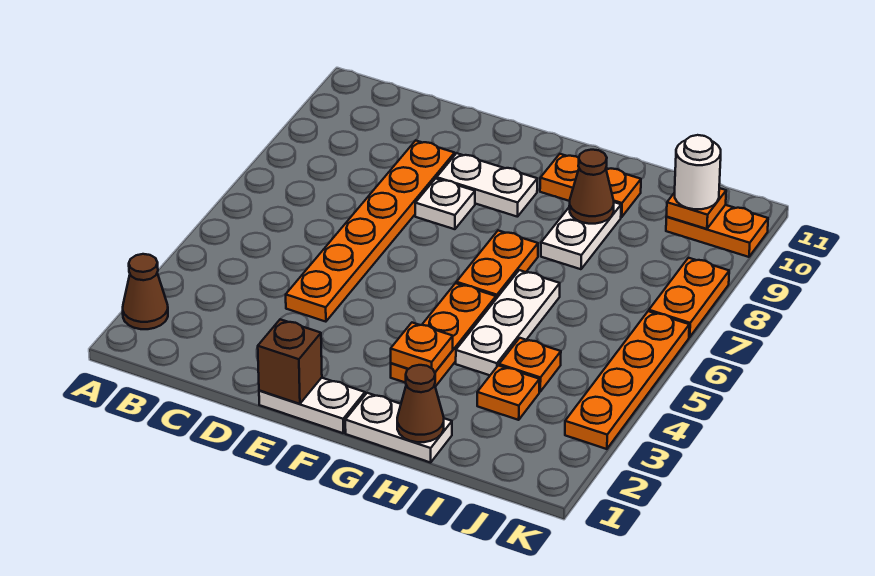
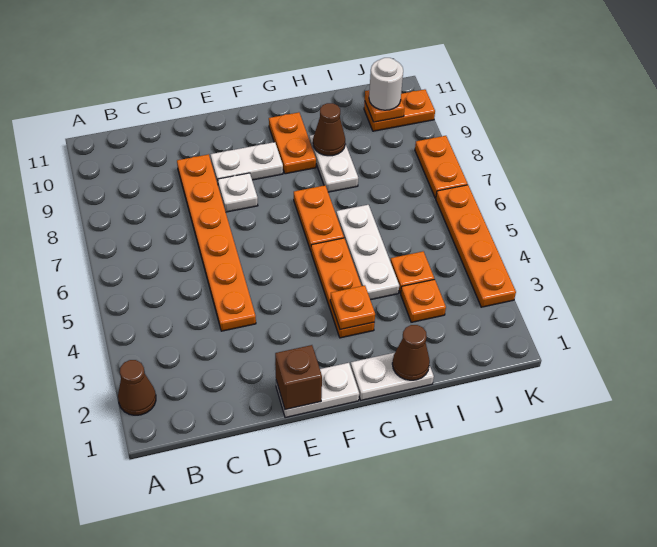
orange 1x2 plate [540,154,641,217] -> orange 1x2 plate turned to [269,112,316,174]

